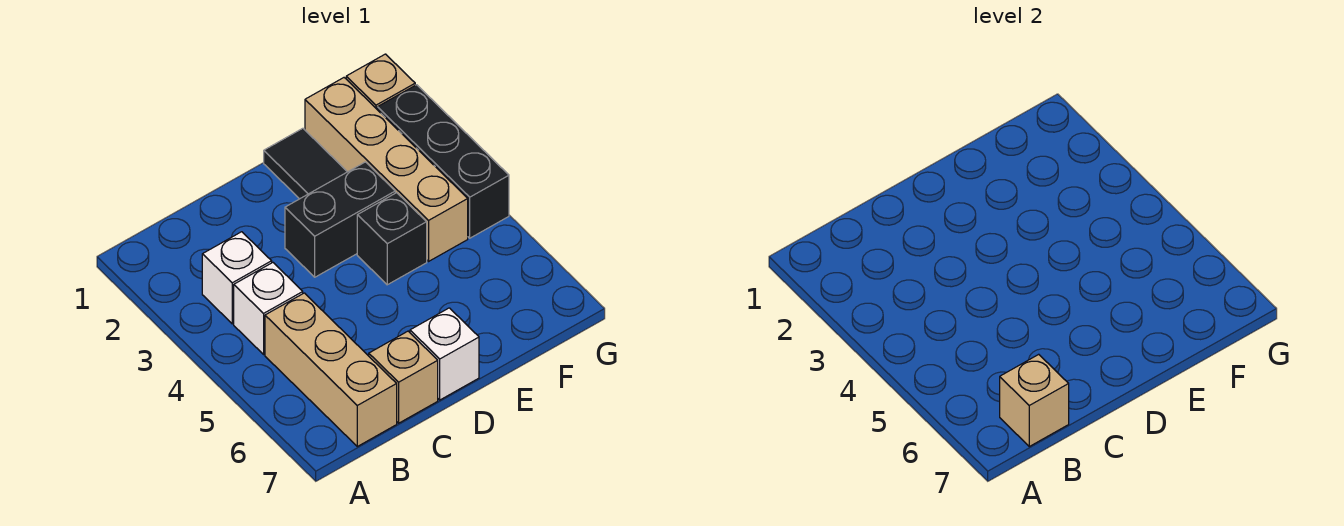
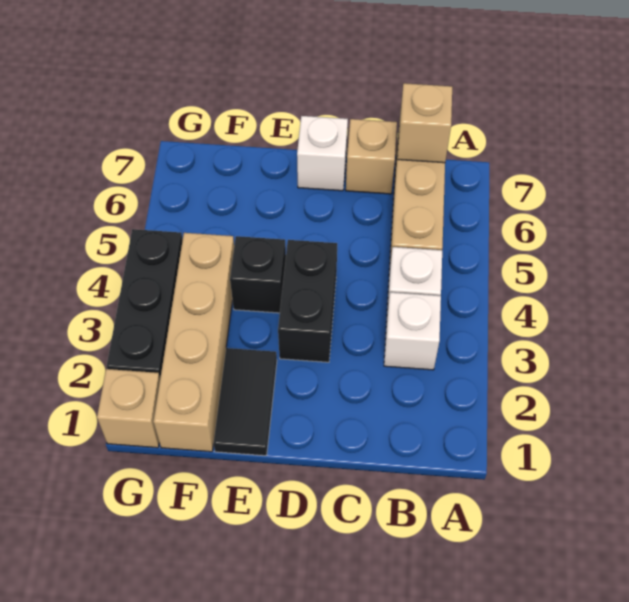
black 1x2 brick [285,162,395,277] -> black 1x2 brick turned to [278,240,337,362]

